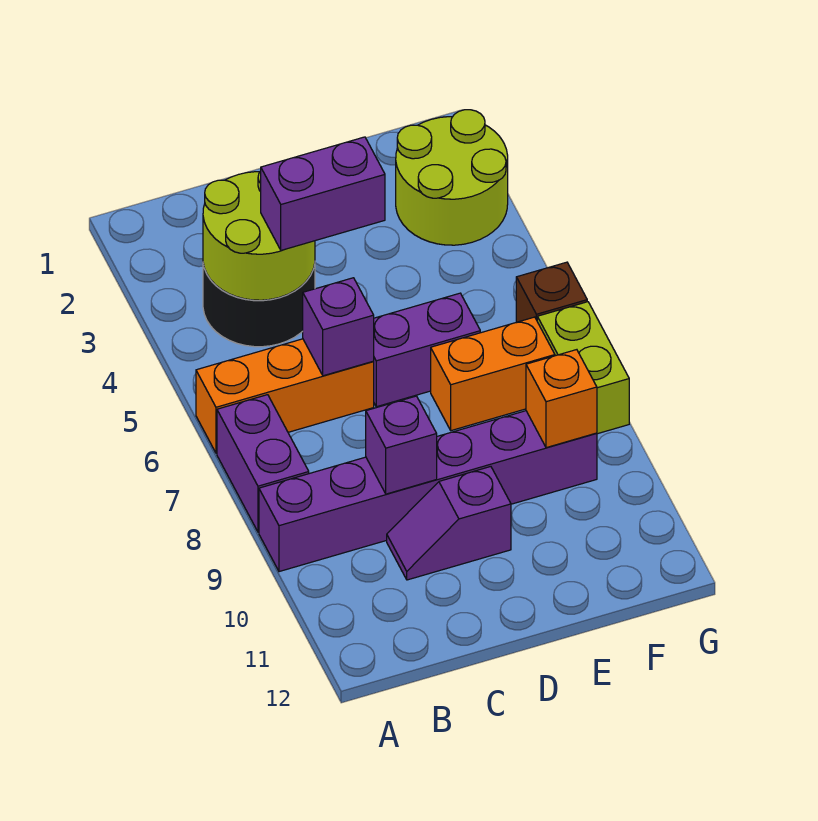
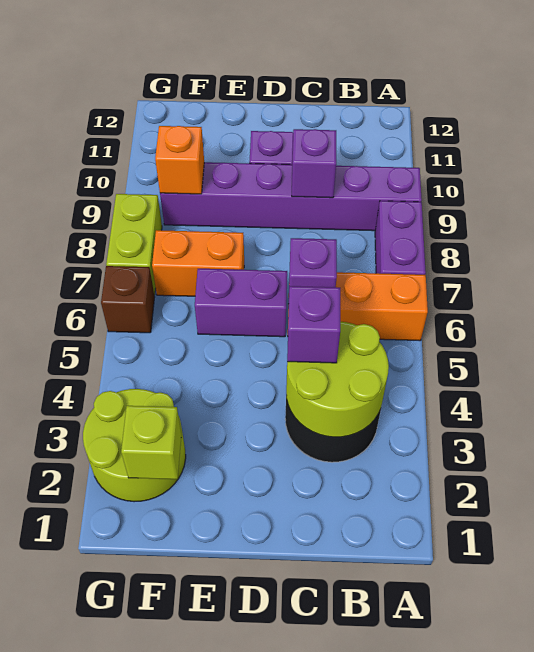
purple 1x2 brick [261,137,385,251] -> purple 1x1 brick [287,286,340,363]
none -> lime 1x1 brick [121,406,181,479]

